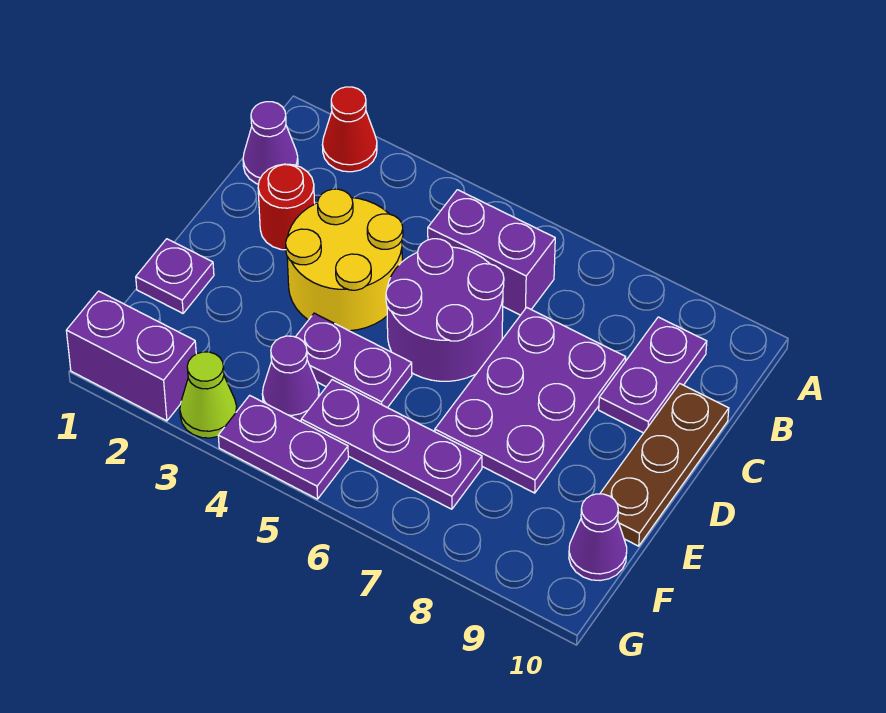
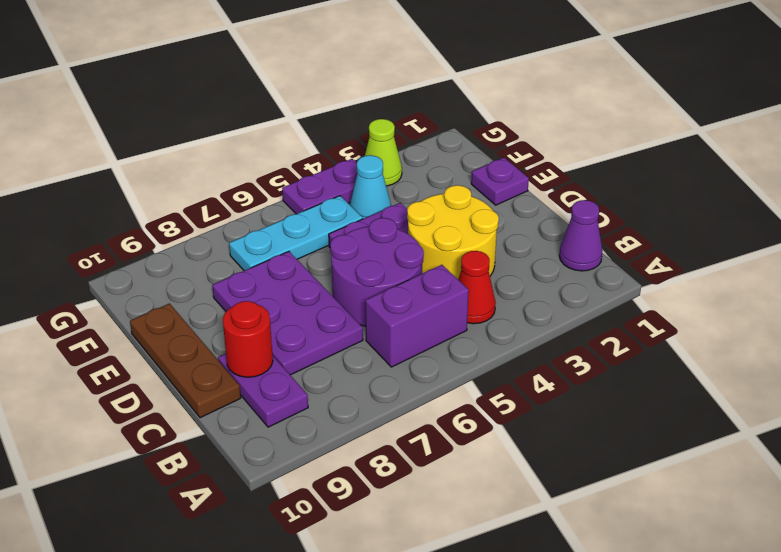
red 1x1 cone [323,87,377,172] -> red 1x1 cone moved to [458,251,496,324]
red 1x1 round brick [258,164,315,250] -> red 1x1 round brick moved to [223,301,273,377]
purple 1x1 cone [262,336,319,421] -> cyan 1x1 cone [350,155,391,219]
purple 1x3 plate [301,380,482,509] -> cyan 1x3 plate [229,196,363,271]
purple 1x1 cone [569,494,627,581] -> none
purple 1x2 brick [66,291,196,421] -> none

